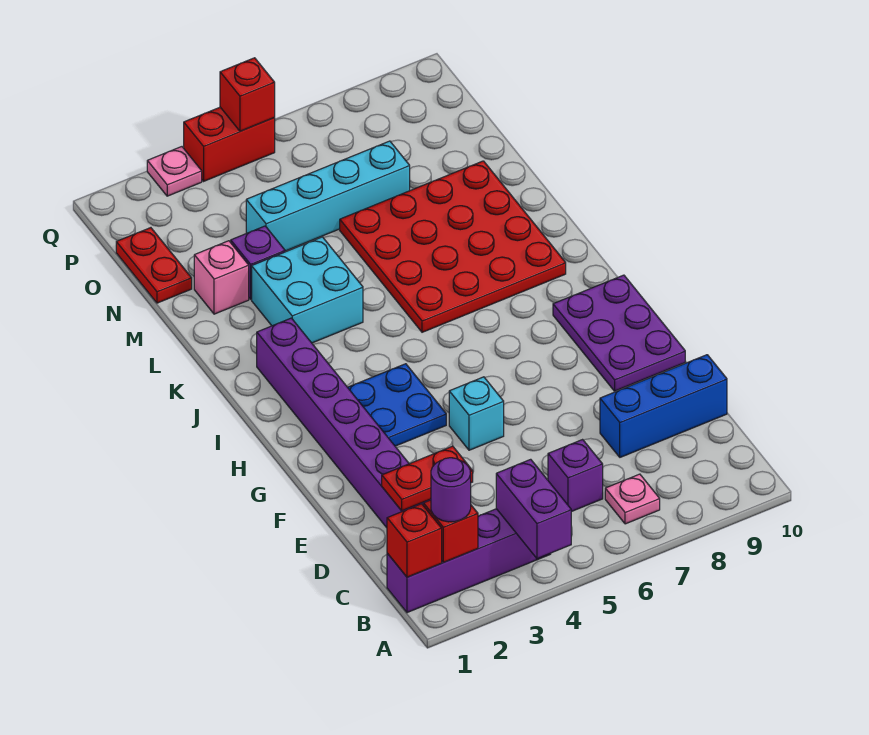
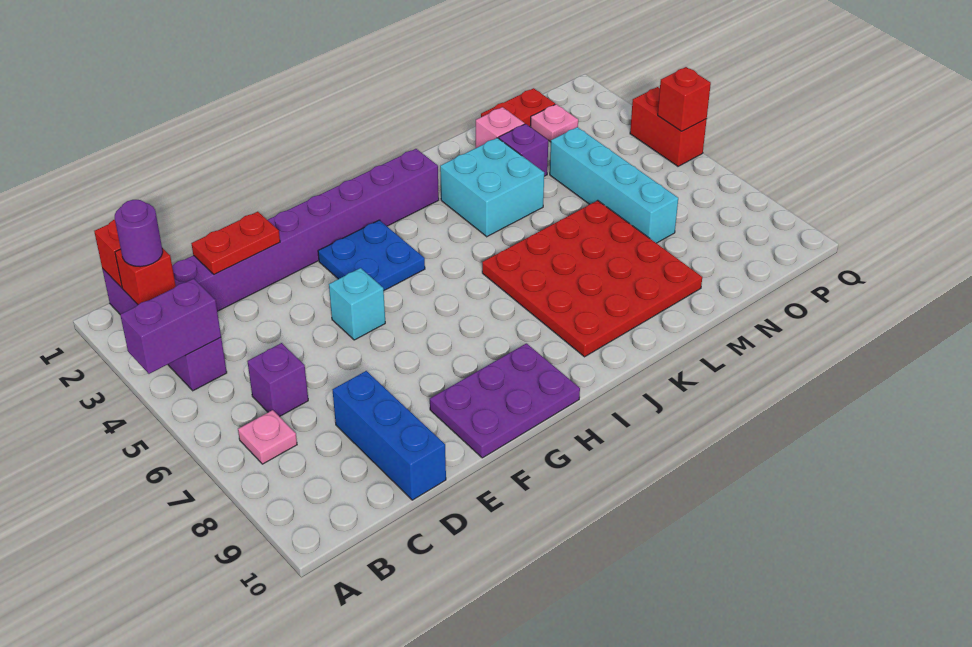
red 1x2 plate [382,446,473,511] -> red 1x2 plate turned to [191,212,280,275]
pink 1x1 plate [147,147,202,196] -> pink 1x1 plate moved to [531,104,578,142]

